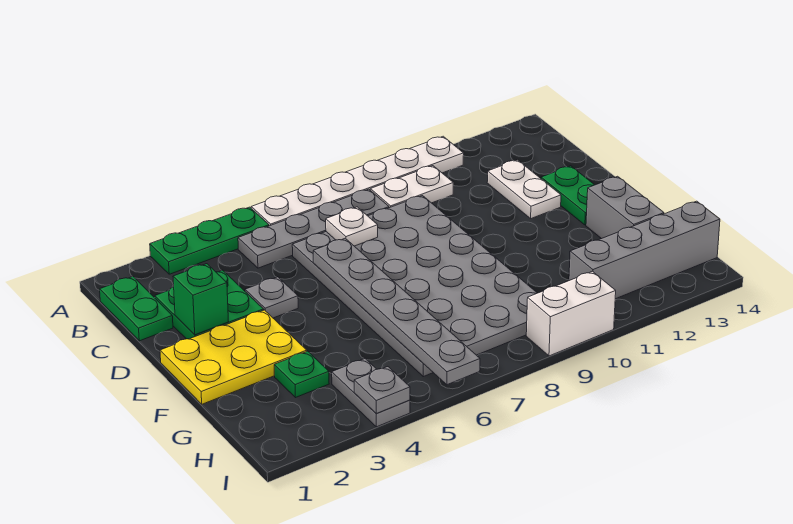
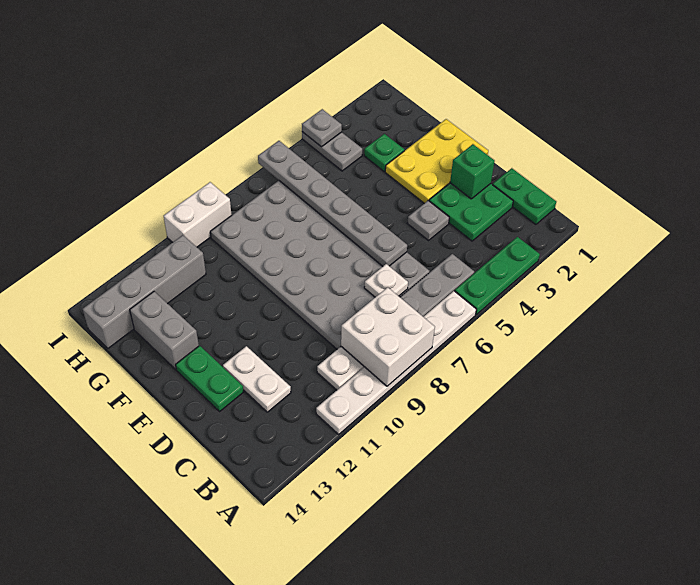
none -> white 2x2 brick [341,287,435,386]

